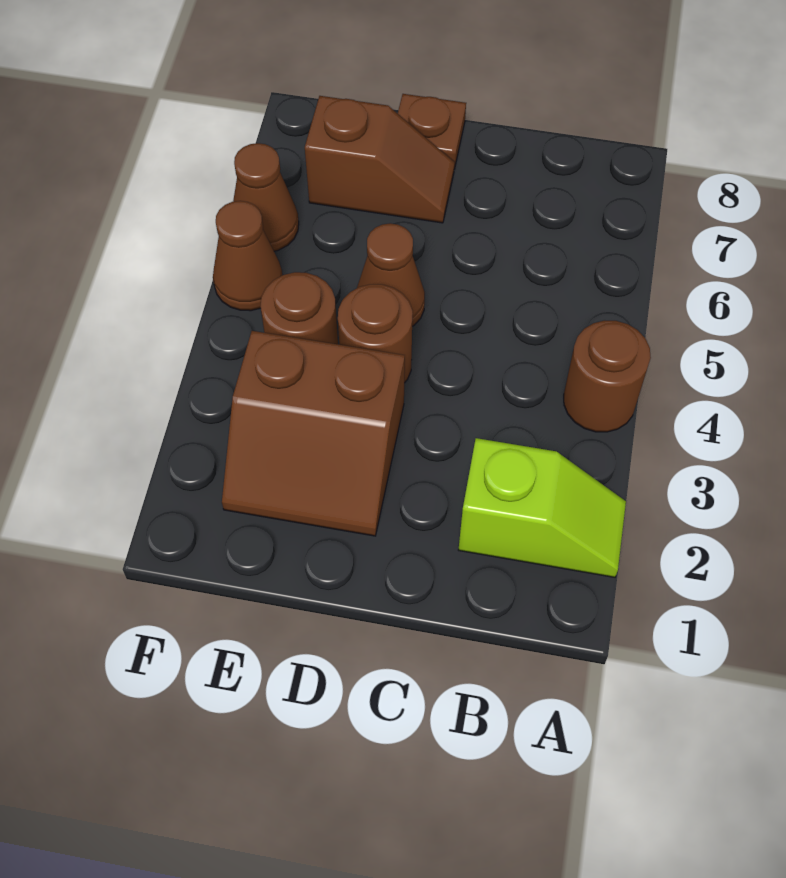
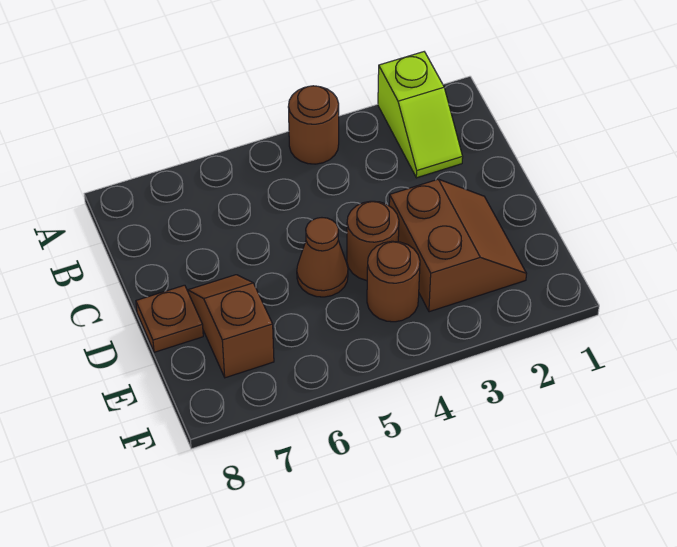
lime 1x2 slope [459,438,626,577] -> lime 1x2 slope turned to [378,52,463,178]
brown 1x1 cone [213,201,282,311] -> none
brown 1x1 cone [233,143,299,251] -> none

